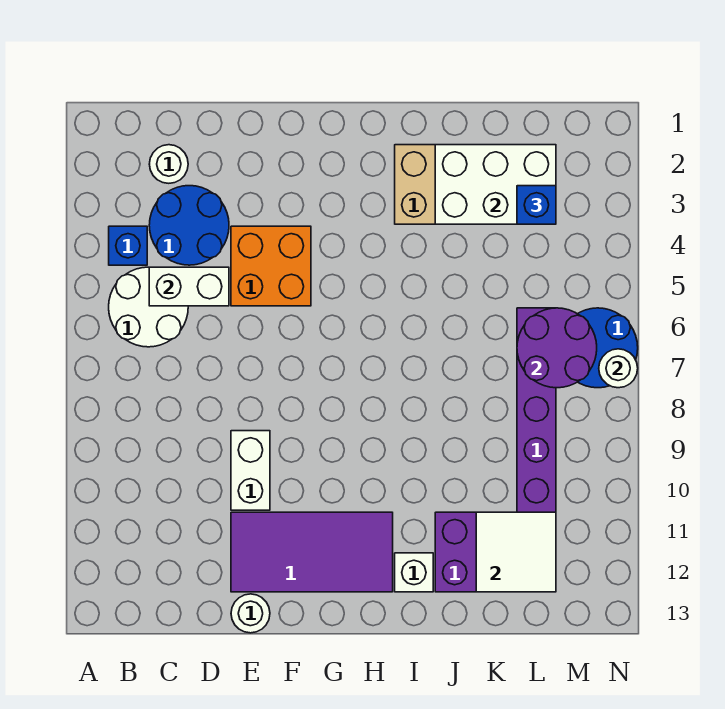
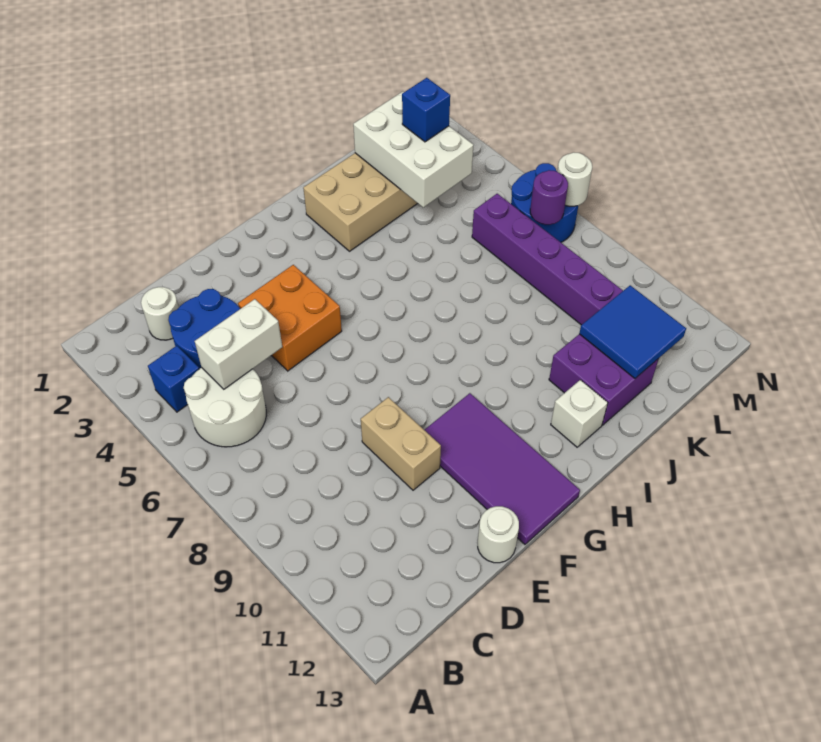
white 1x2 brick [231,431,270,510] -> tan 1x2 brick [361,397,441,490]
purple 2x4 tile [231,512,393,592] -> purple 2x4 tile turned to [425,393,580,544]
white 2x3 brick [435,145,556,224] -> white 2x3 brick turned to [353,91,473,207]
white 2x2 tile [476,512,556,592] -> blue 2x2 tile [579,285,686,378]
purple 2x2 round brick [517,308,597,388] -> purple 1x1 round brick [530,170,568,225]

